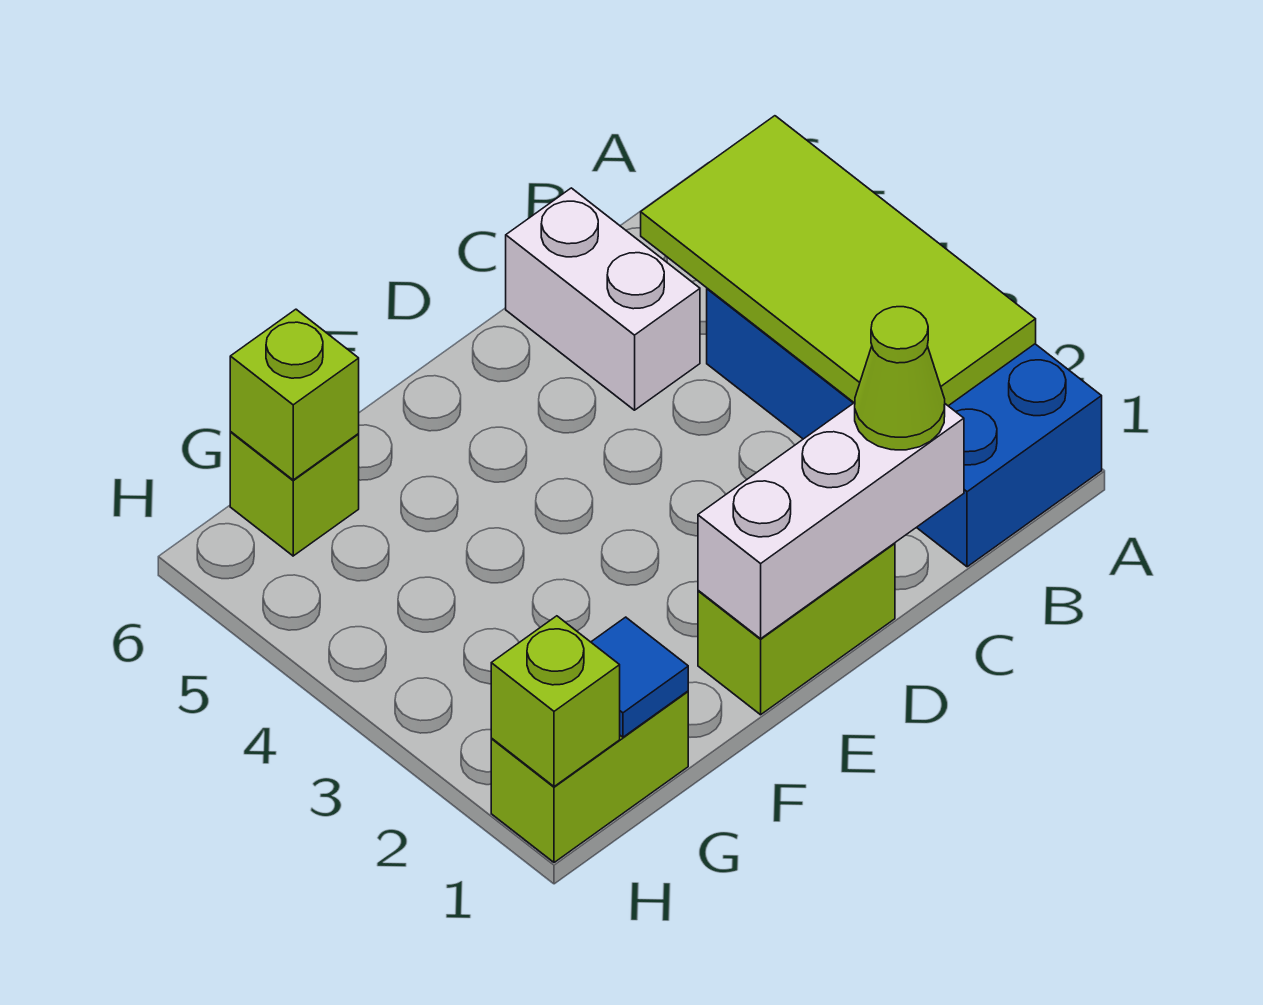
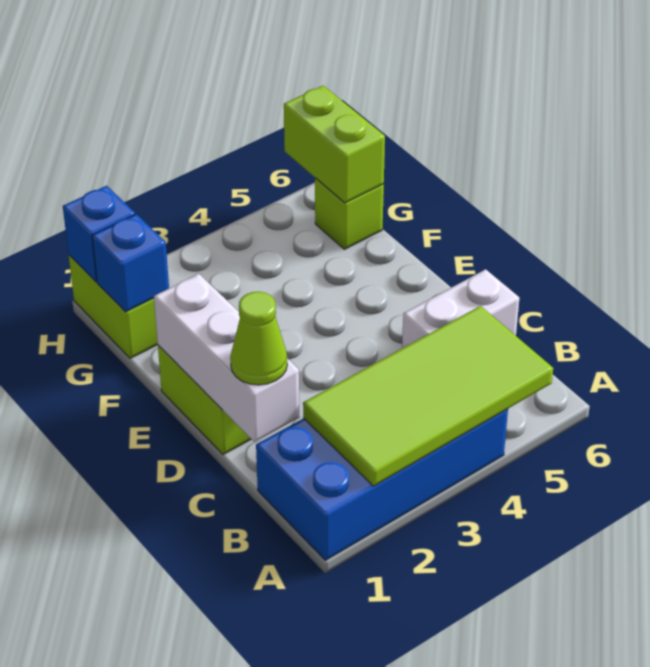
blue 1x1 tile [591,617,688,737] -> blue 1x1 brick [92,214,169,312]
lime 1x1 brick [230,309,359,480] -> lime 1x2 brick [284,86,385,203]
lime 1x1 brick [491,616,620,787] -> blue 1x1 brick [63,186,135,282]

